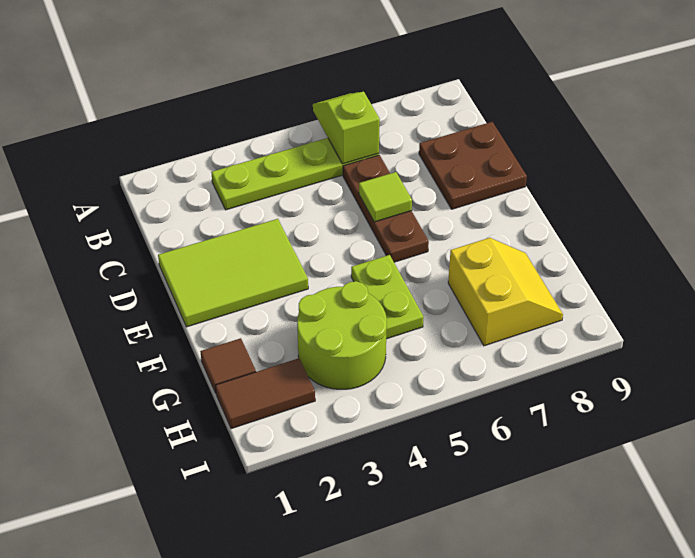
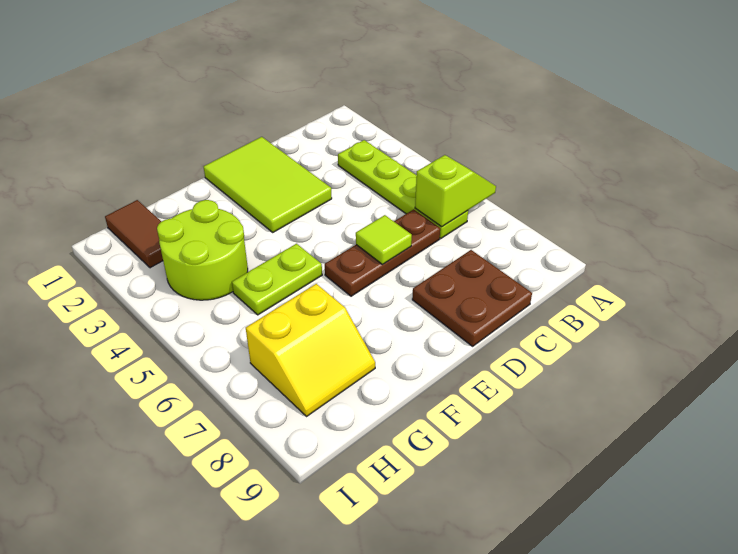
brown 1x1 tile [200,338,256,393] -> none

